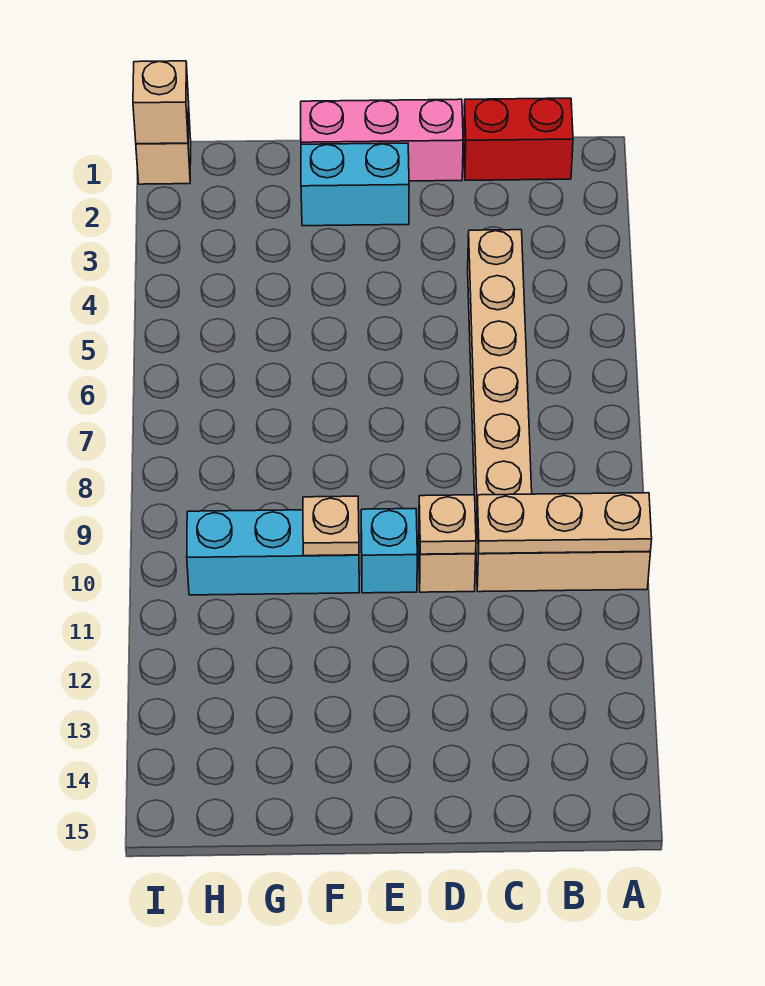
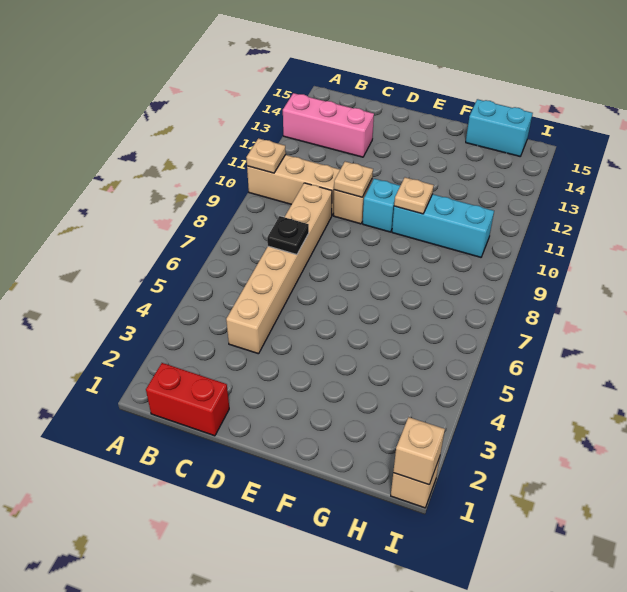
tan 1x3 plate [477,493,652,554] -> tan 1x1 plate [246,138,286,173]
none -> black 1x1 plate [267,216,309,255]
pink 1x3 brick [301,99,463,181] -> pink 1x3 brick moved to [283,93,374,157]
cyan 1x2 brick [301,143,409,226] -> cyan 1x2 brick moved to [466,99,533,156]

